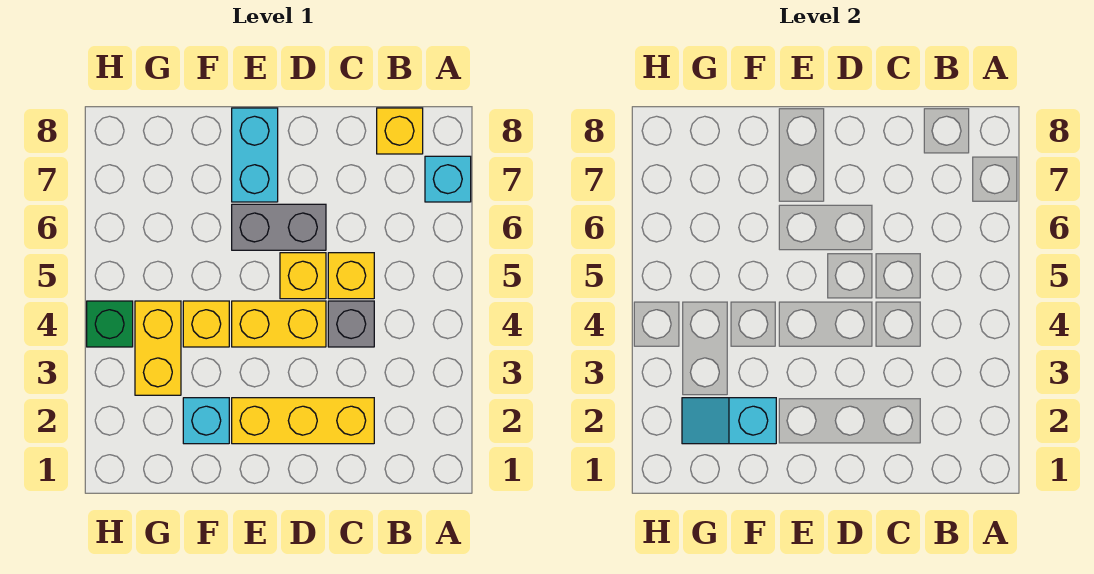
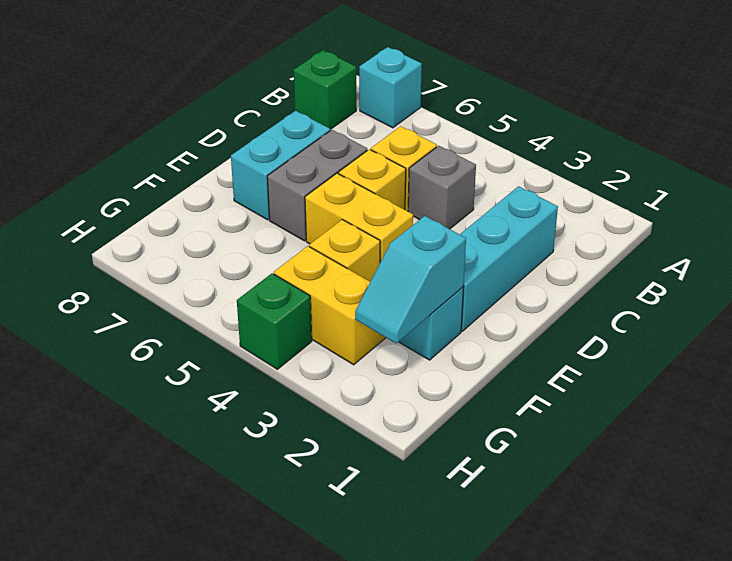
yellow 1x1 brick [377,108,423,154] -> green 1x1 brick [294,50,356,130]
yellow 1x3 brick [232,398,374,444] -> cyan 1x3 brick [460,186,558,331]
yellow 1x2 brick [232,301,326,347] -> yellow 1x2 brick turned to [305,173,413,262]
cyan 1x2 brick [232,108,278,202] -> cyan 1x2 brick turned to [231,111,330,220]

